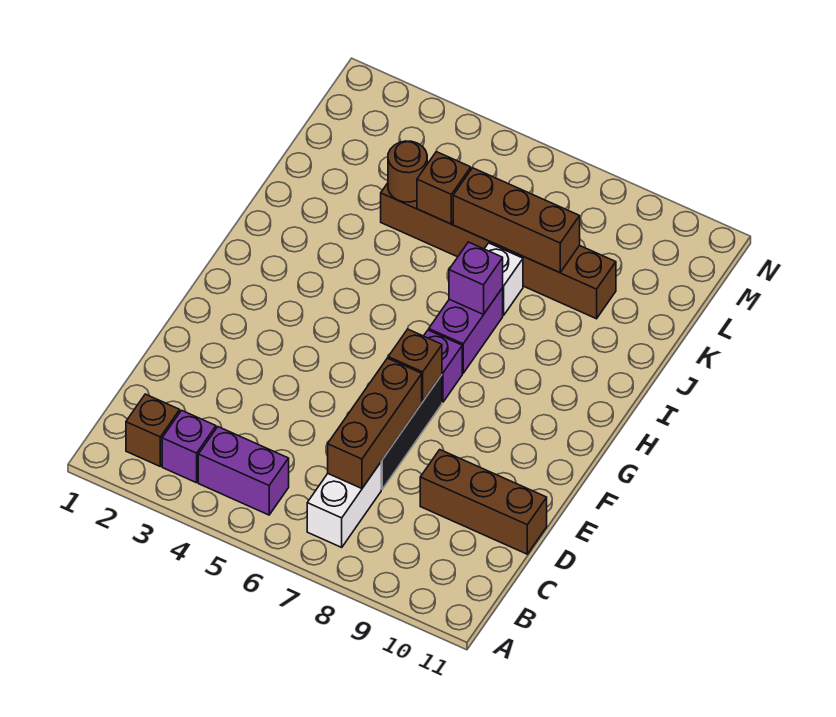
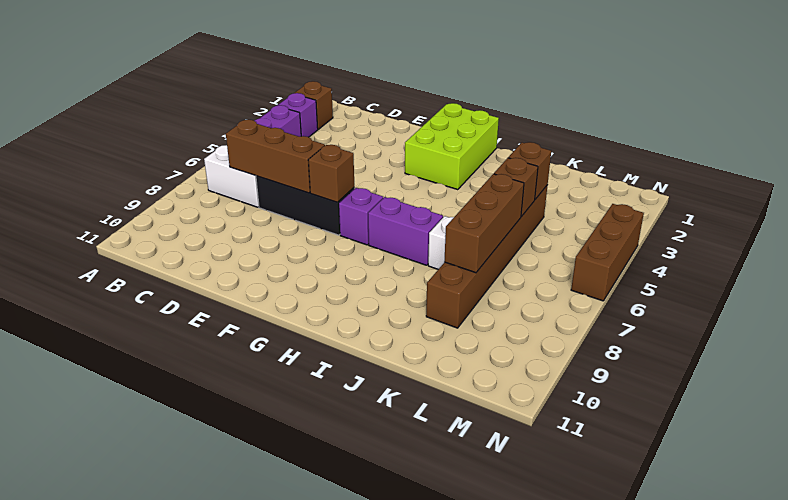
brown 1x3 brick [420,450,547,554] -> brown 1x3 brick moved to [571,204,644,301]
none -> lime 2x3 brick [405,103,499,190]
purple 1x1 brick [449,242,503,314] -> none
brown 1x1 round brick [388,141,427,202] -> brown 1x1 brick [508,142,551,199]

